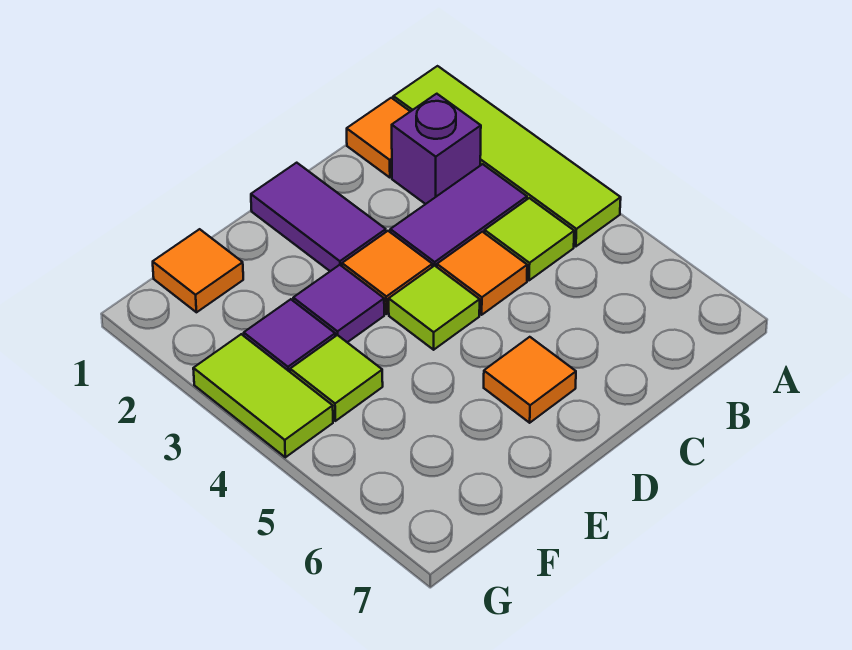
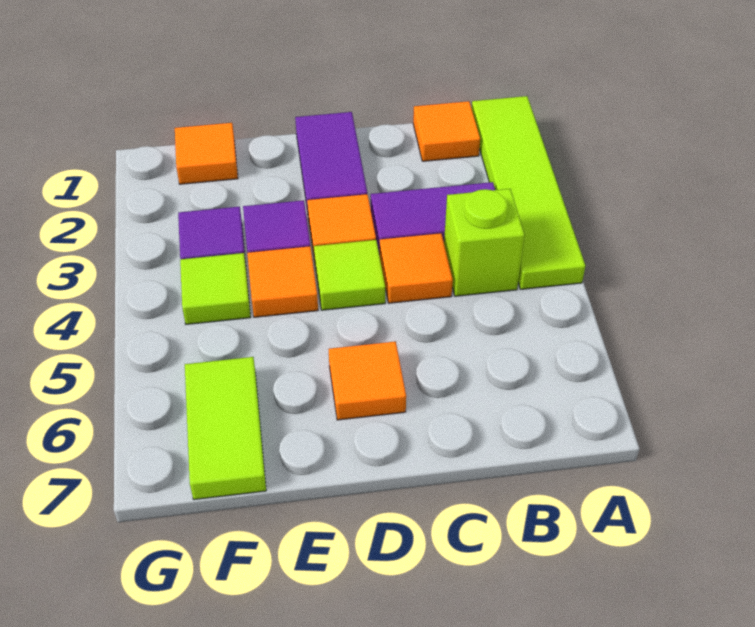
purple 1x1 brick [392,94,481,204] -> none
lime 1x1 tile [485,198,574,280] -> lime 1x1 brick [444,189,524,296]
none -> orange 1x1 tile [247,246,318,317]
lime 1x2 tile [193,334,333,457] -> lime 1x2 tile moved to [185,357,266,500]

